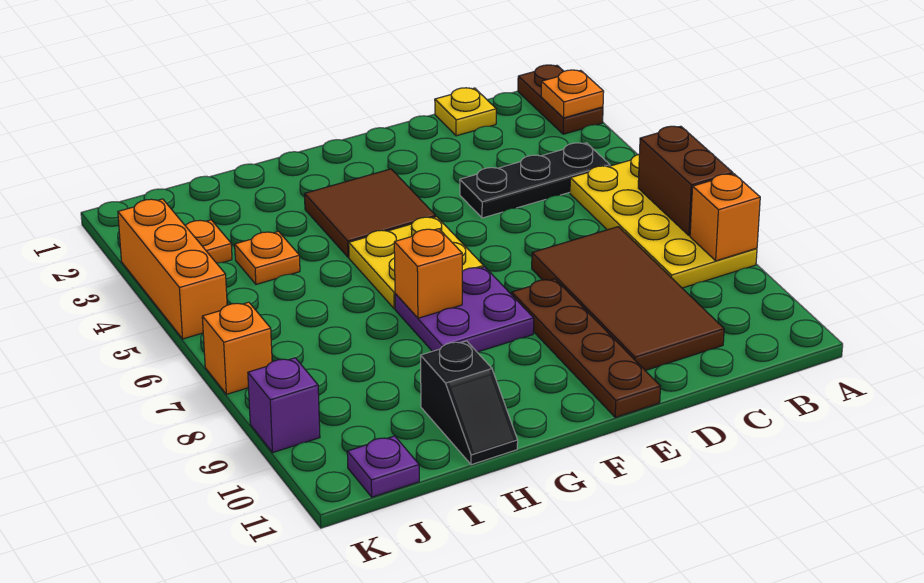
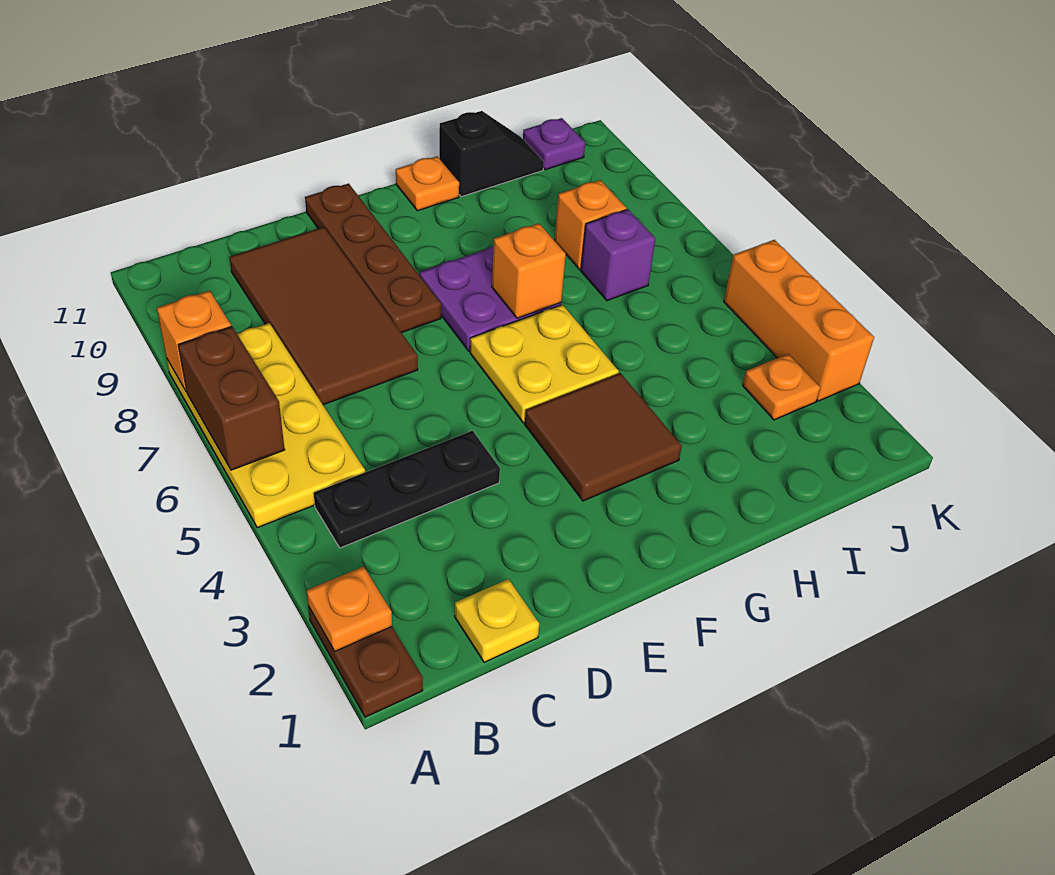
black 1x2 slope [421,341,518,465] -> black 1x2 slope turned to [439,111,544,197]
orange 1x1 plate [235,231,300,284] -> orange 1x1 plate moved to [396,157,459,211]
orange 1x1 brick [202,302,272,394] -> orange 1x1 brick moved to [554,180,627,270]
purple 1x1 brick [248,358,320,453] -> purple 1x1 brick moved to [581,209,655,301]

